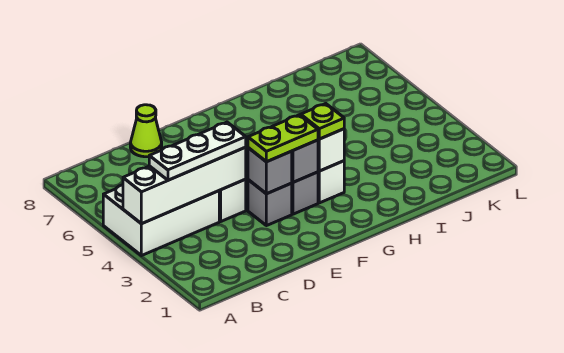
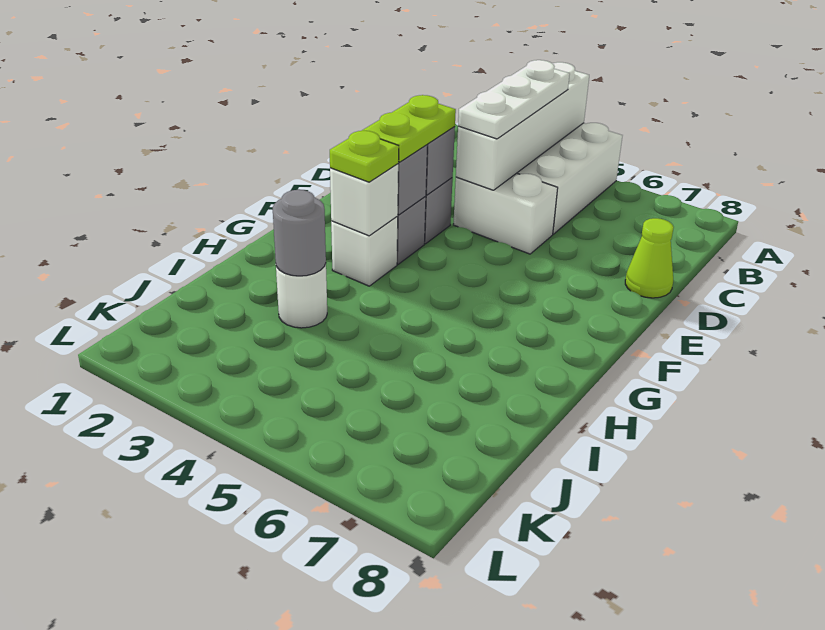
none -> white 1x1 round brick [276,264,327,328]
none -> grey 1x1 round brick [273,190,326,276]

